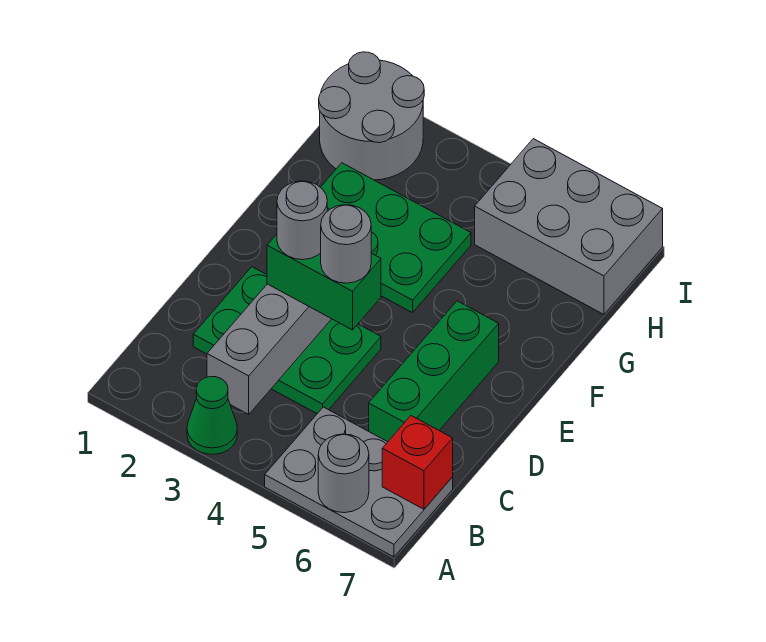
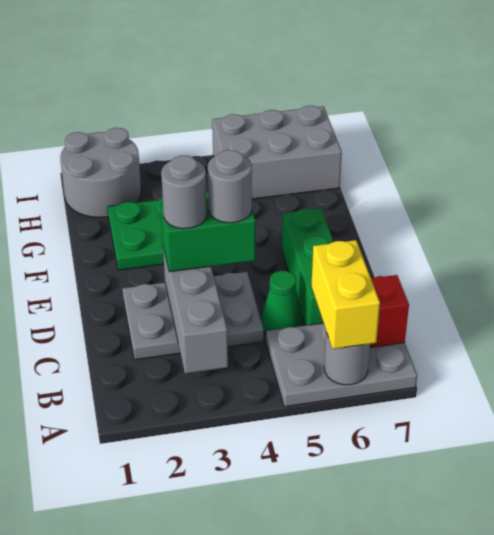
green 1x1 cone [187,377,237,454] -> green 1x1 cone moved to [261,271,303,333]
none -> yellow 1x2 brick [311,240,380,349]
green 2x3 plate [193,267,381,414] -> grey 2x3 plate [122,272,264,360]

